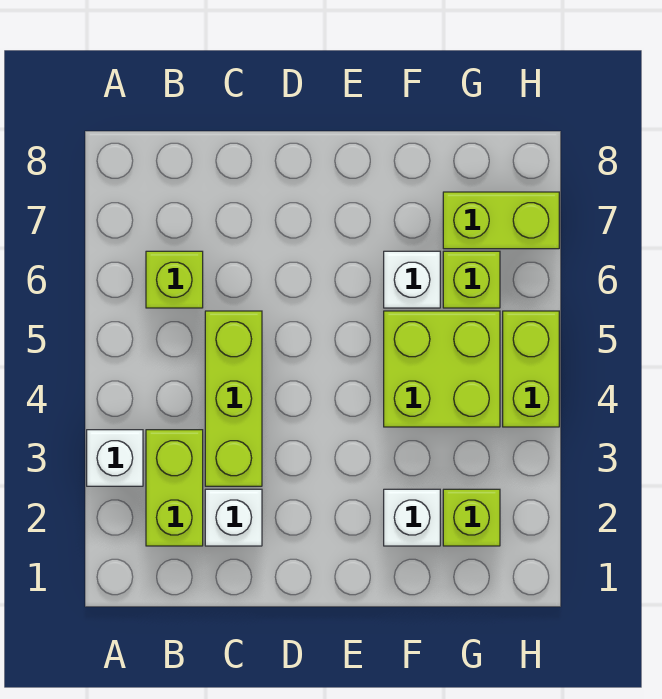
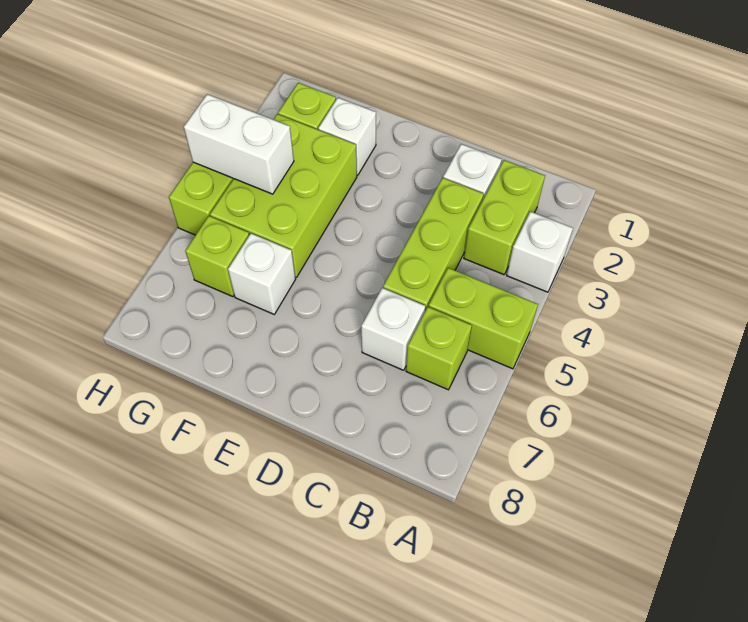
none -> white 1x1 brick [361,288,425,370]
lime 2x2 brick [384,311,500,427] -> lime 2x3 brick [210,114,357,277]
none -> white 1x2 brick [184,94,294,194]
lime 1x2 brick [443,192,559,249] -> lime 1x2 brick moved to [429,268,538,369]

